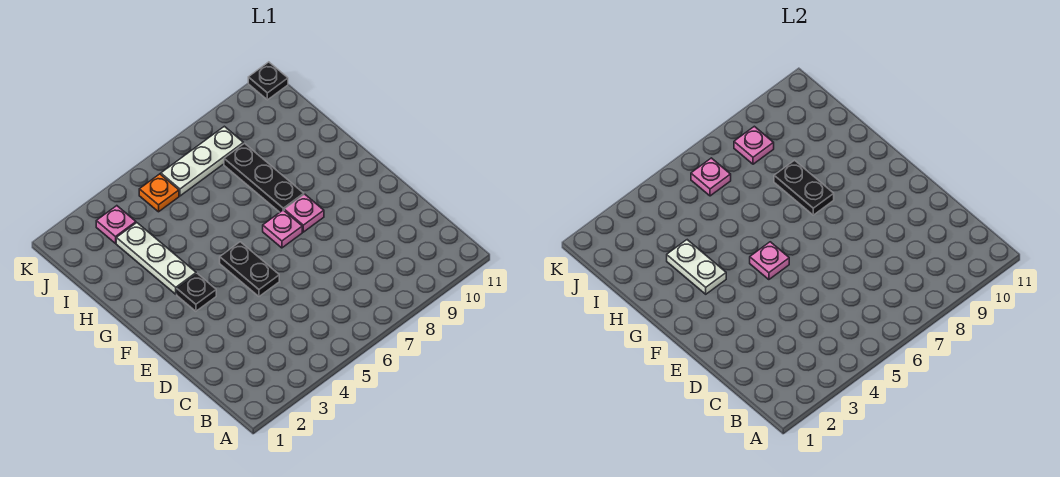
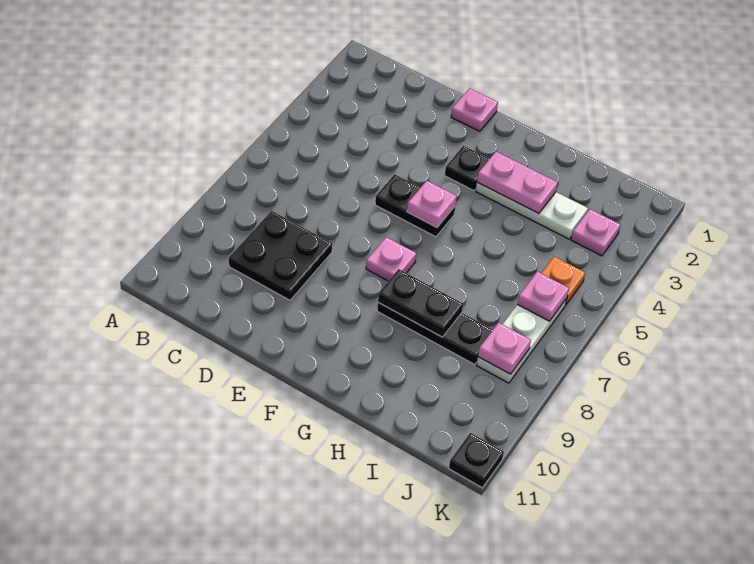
none -> black 2x2 plate [229,211,332,300]
pink 1x1 plate [284,194,324,232] -> pink 1x1 plate moved to [451,88,498,131]
white 1x2 plate [667,240,726,294] -> pink 1x2 plate [477,152,558,214]

